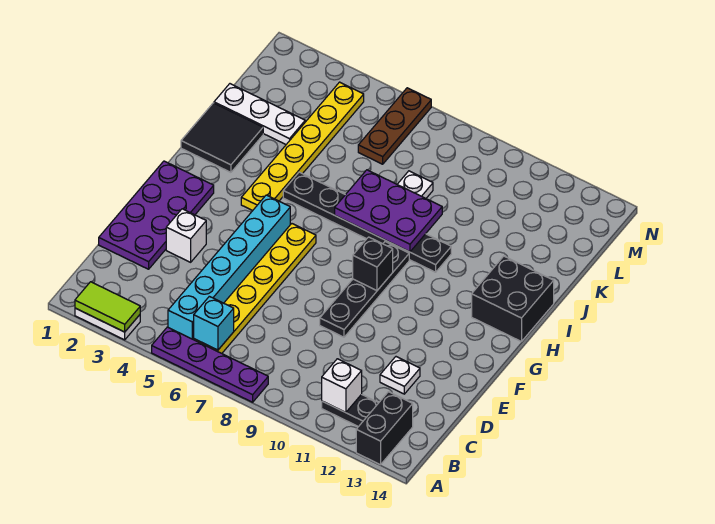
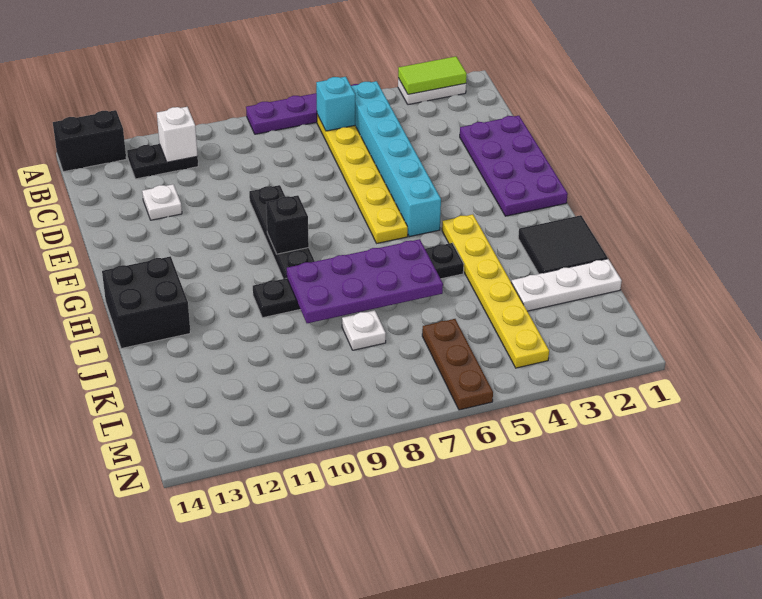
black 1x2 brick [356,392,413,465] -> black 1x2 brick turned to [53,110,126,172]
white 1x1 brick [166,209,206,262] -> none
purple 2x3 plate [335,170,442,252] -> purple 2x4 plate [287,239,443,323]

